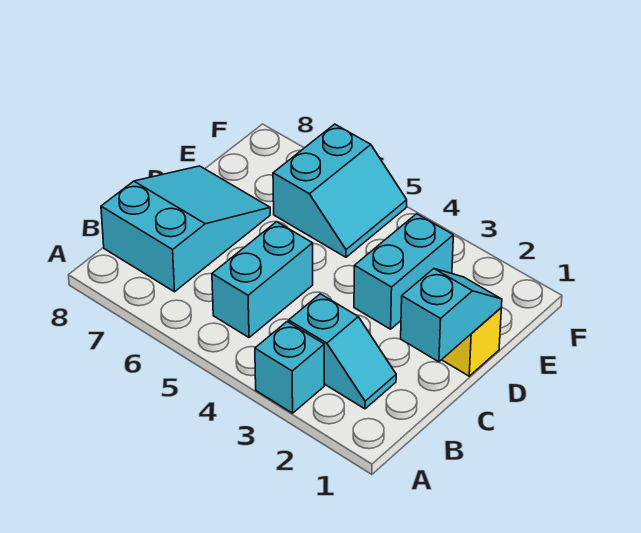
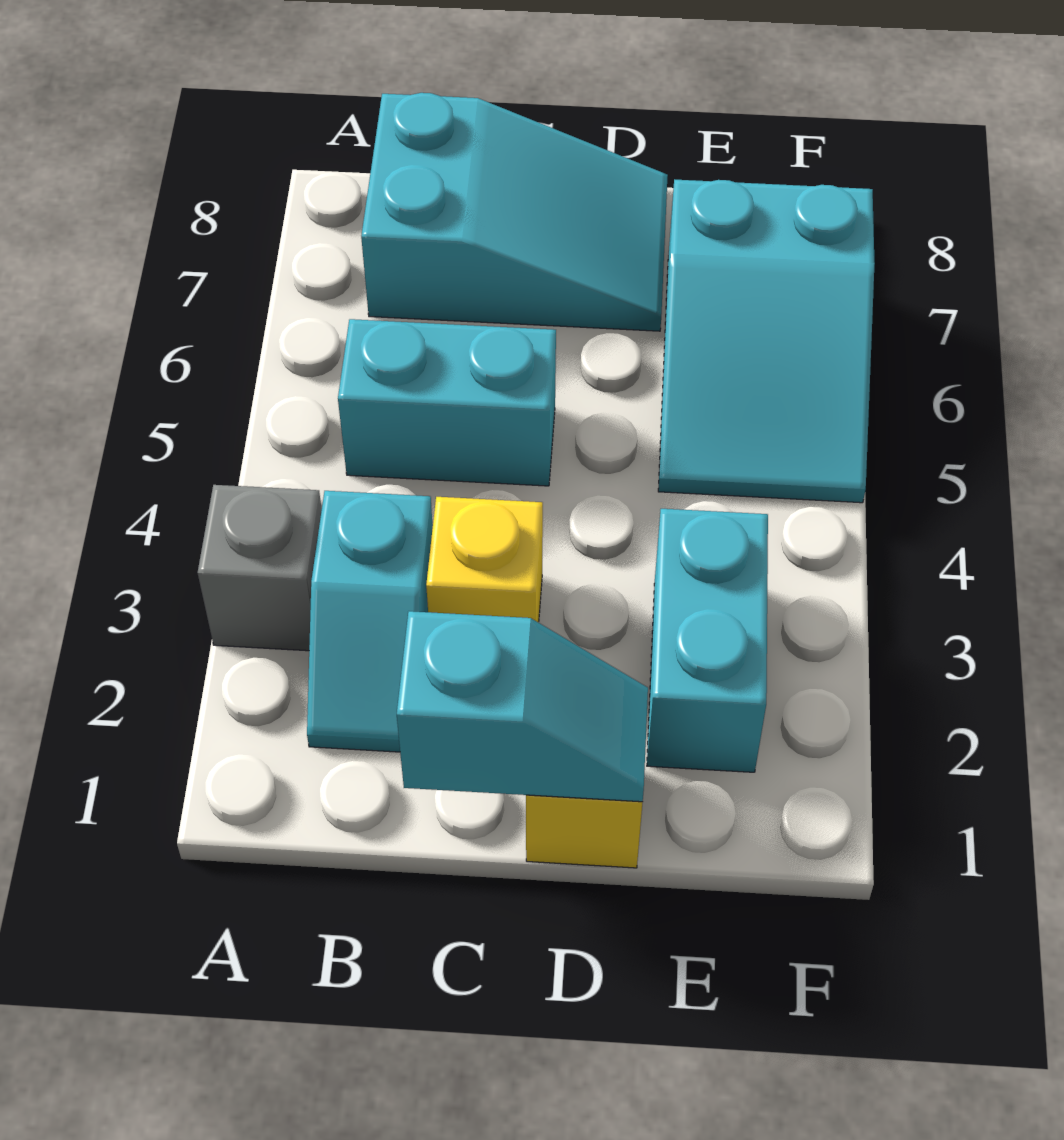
cyan 1x1 brick [255,322,324,413] -> grey 1x1 brick [197,485,322,651]
none -> yellow 1x1 brick [426,497,543,623]
cyan 1x2 brick [354,214,453,329] -> cyan 1x2 brick turned to [647,509,768,772]
cyan 2x2 slope [273,124,407,257] -> cyan 2x3 slope [658,179,875,503]

